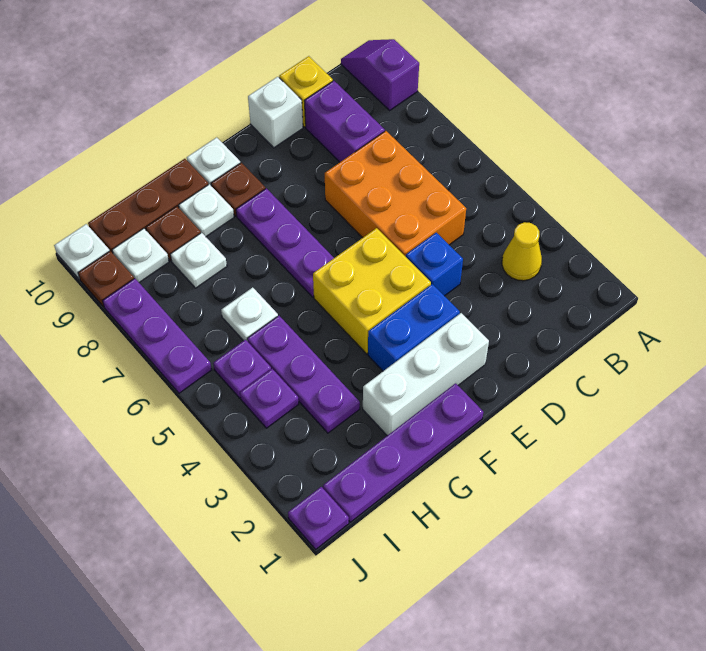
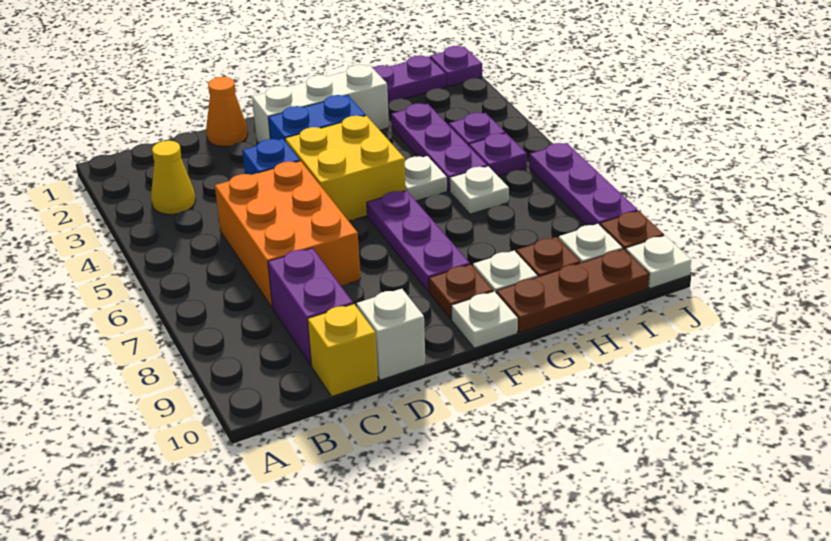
purple 1x2 slope [341,39,419,110] -> none
none -> orange 1x1 cone [206,77,248,146]
white 1x1 plate [170,233,227,288] -> white 1x1 plate moved to [405,156,447,201]

